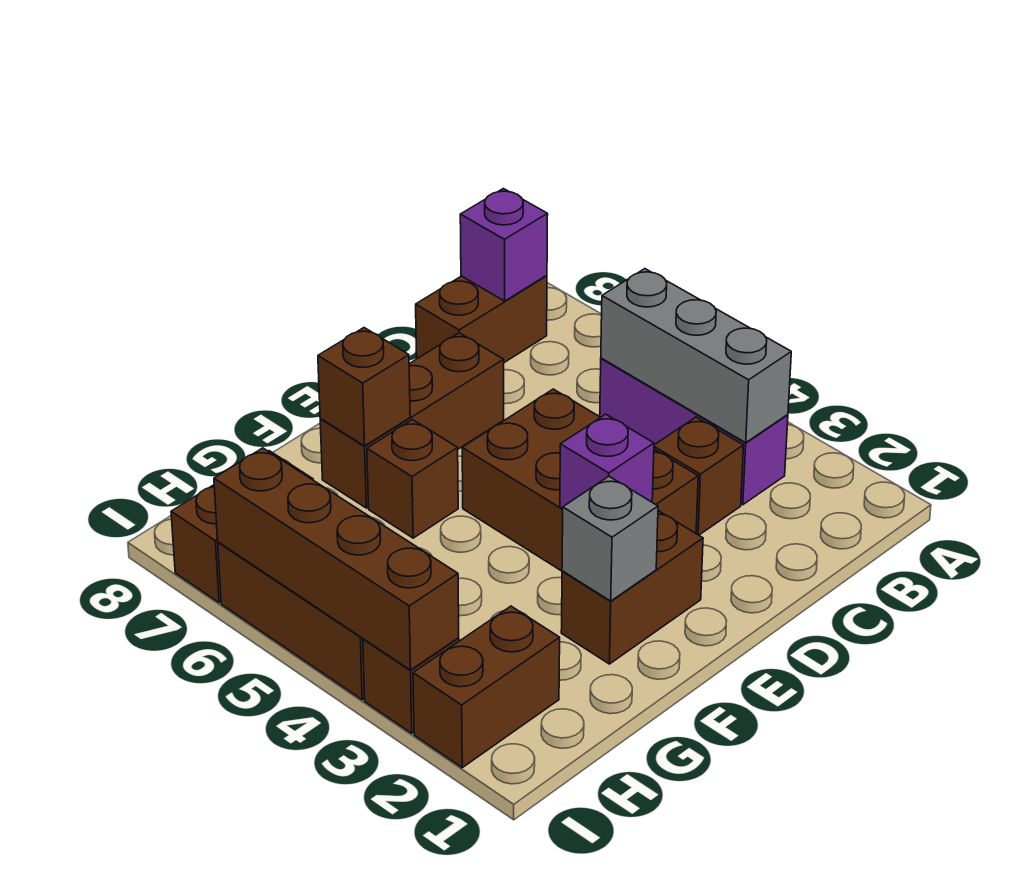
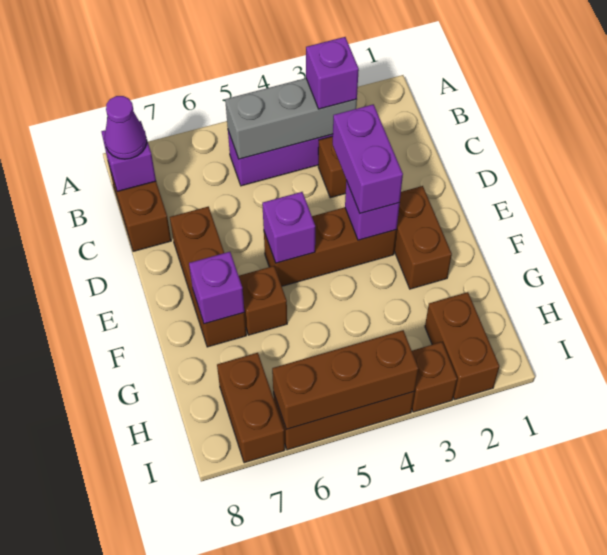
none -> purple 1x1 brick [306,37,359,109]
none -> purple 1x1 cone [105,96,147,159]
brown 2x3 brick [462,389,698,571] -> brown 1x3 brick [264,207,397,286]
none -> purple 1x2 brick [333,104,403,213]
none -> purple 1x1 brick [262,192,315,263]
grey 1x1 brick [562,476,658,601] -> none
brown 1x1 brick [318,328,410,446] -> purple 1x1 brick [189,252,244,324]
brown 1x4 brick [214,448,459,670] -> brown 1x3 brick [272,330,418,429]

